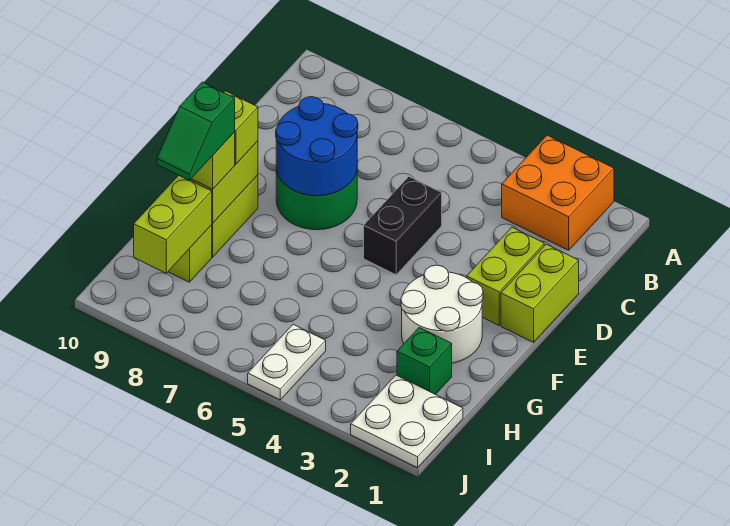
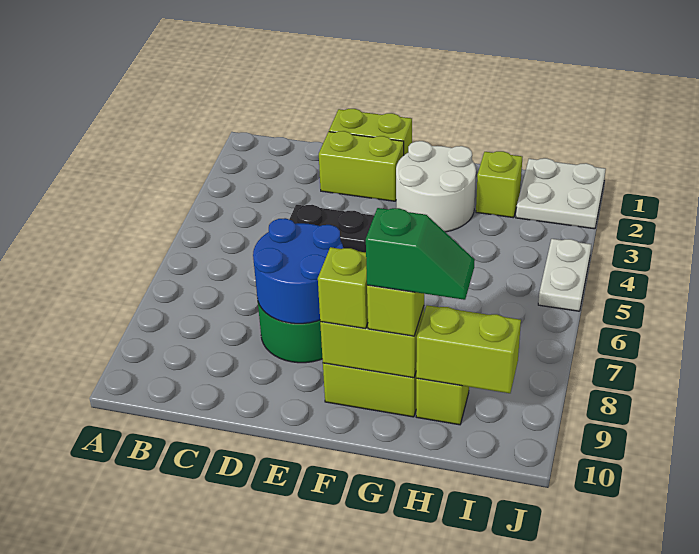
orange 2x2 brick [502,135,614,250] -> none
green 1x1 brick [397,328,452,395] -> lime 1x1 brick [476,151,522,218]
white 1x2 plate [248,324,326,400] -> white 1x2 plate turned to [538,239,591,311]

